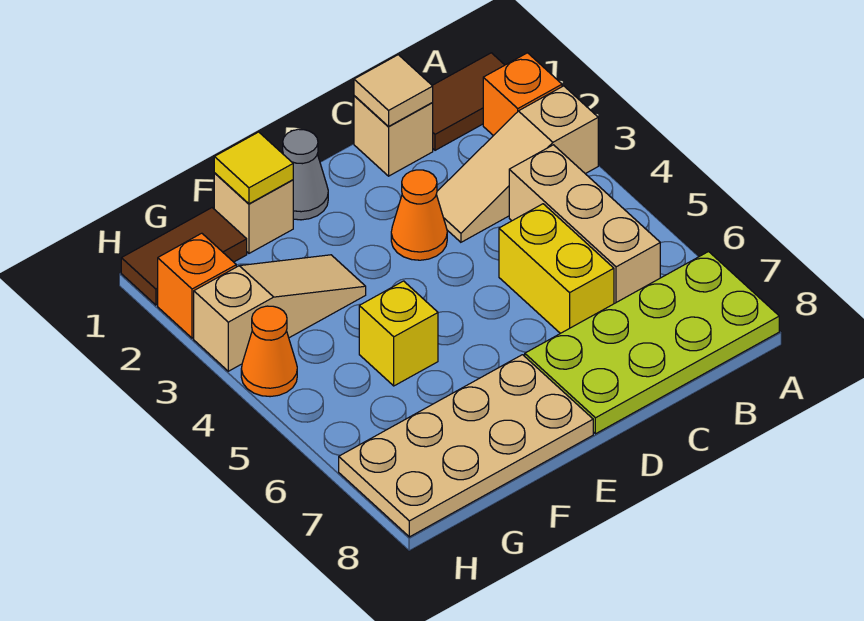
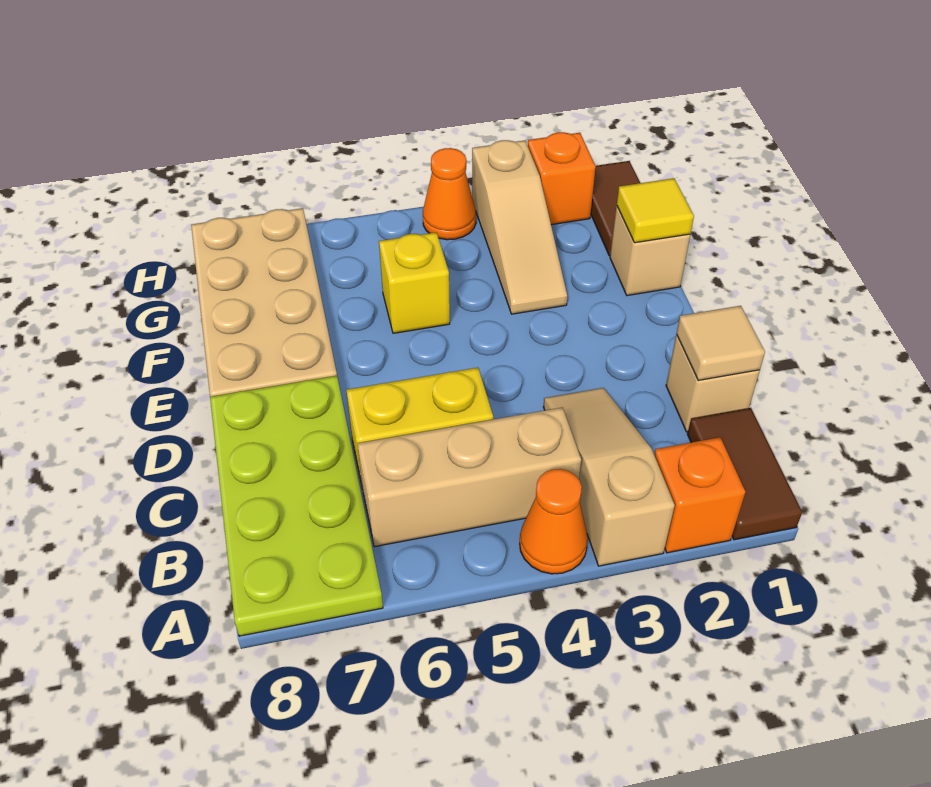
orange 1x1 cone [391,170,447,260] -> orange 1x1 cone moved to [520,469,588,574]
grey 1x1 cone [283,129,328,220] -> none

